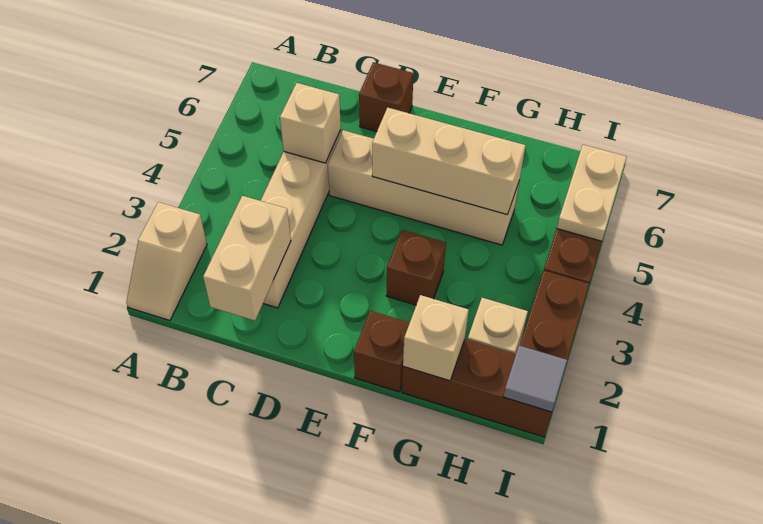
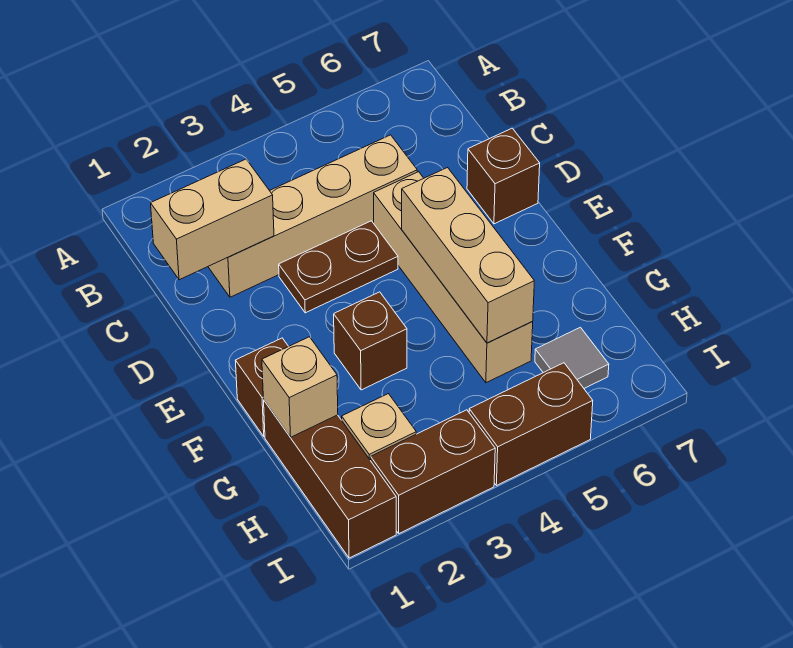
tan 1x2 slope [126,202,207,320] -> none
tan 1x1 brick [280,83,341,163] -> none
none -> brown 1x2 plate [279,221,398,313]
grey 1x1 tile [503,345,567,412] -> grey 1x1 tile moved to [535,327,609,388]
tan 1x2 plate [557,145,627,241] -> none

